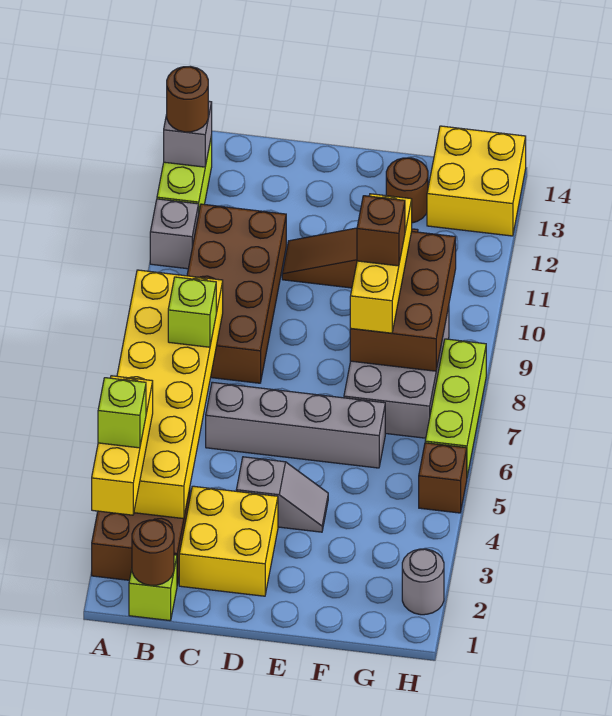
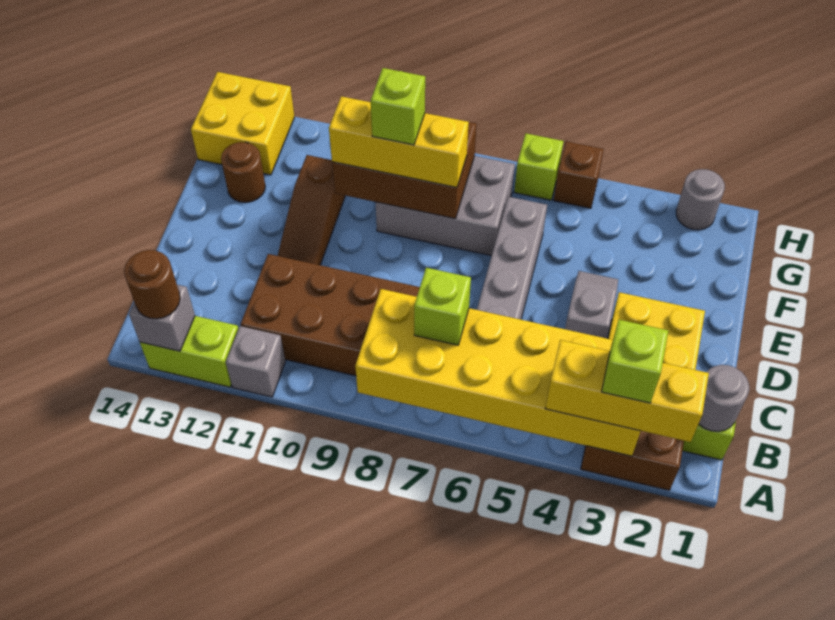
brown 1x1 round brick [132,520,174,585] -> grey 1x1 round brick [699,365,749,432]
brown 1x1 brick [357,196,405,266] -> lime 1x1 brick [371,68,425,145]
lime 1x3 brick [425,339,486,476] -> lime 1x1 brick [514,133,563,200]

